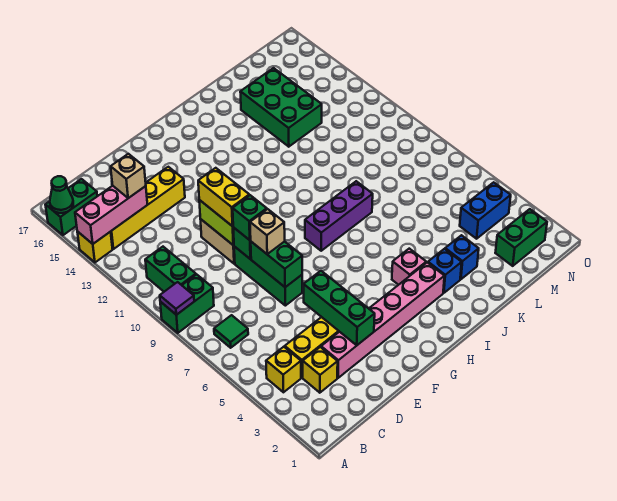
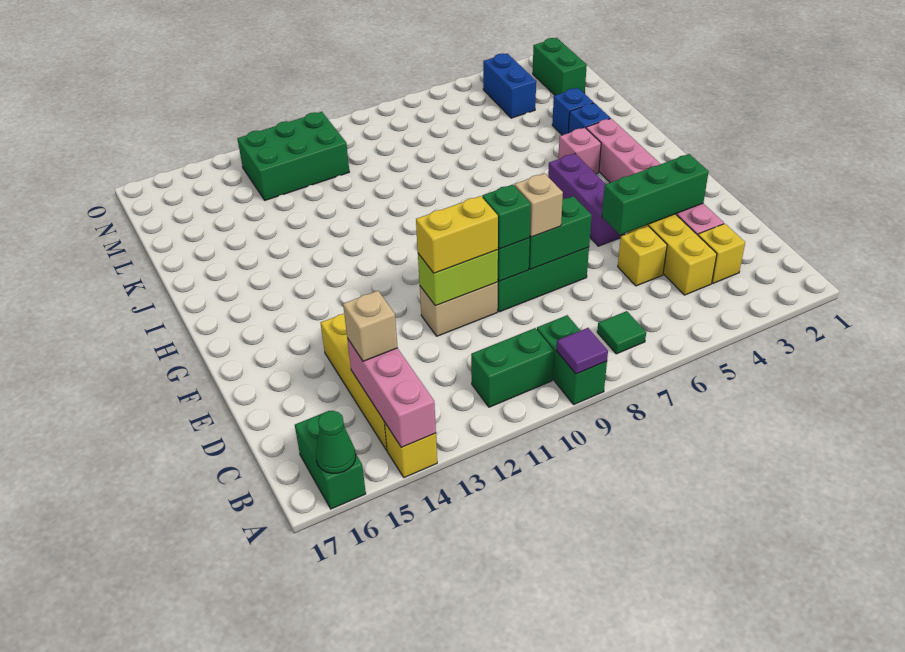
yellow 1x1 brick [266,347,301,392] -> yellow 1x1 brick moved to [618,226,667,286]
purple 1x3 brick [305,181,373,251] -> purple 1x3 brick moved to [548,154,625,246]
green 2x3 brick [240,68,322,147] -> green 2x3 brick moved to [237,112,349,200]

